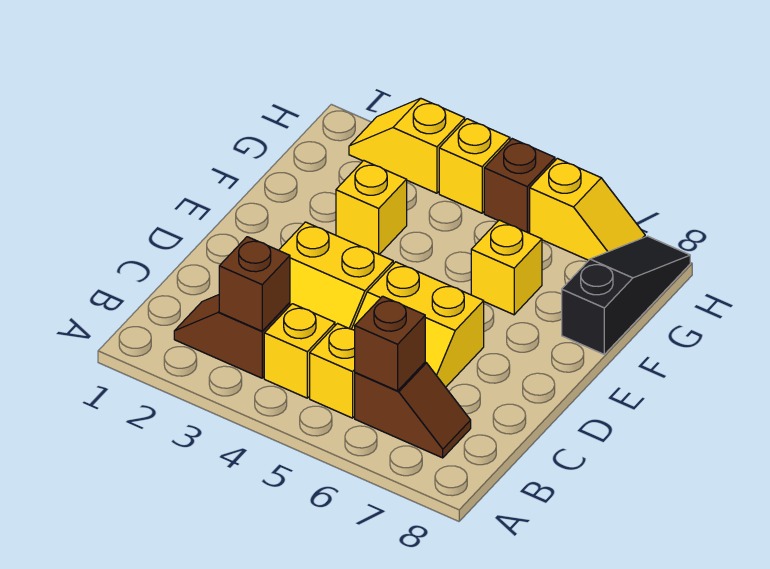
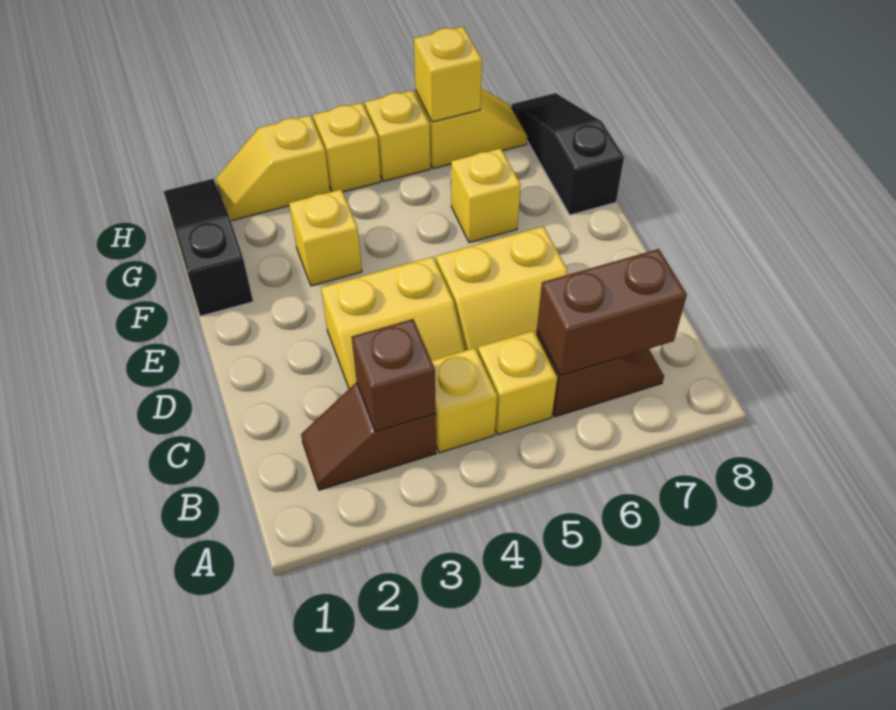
brown 1x1 brick [355,296,425,391] -> brown 1x2 brick [537,249,687,376]
none -> black 1x3 slope [163,179,253,316]
brown 1x1 brick [484,139,555,233] -> yellow 1x1 brick [365,90,430,181]
none -> yellow 1x1 brick [414,27,482,122]

